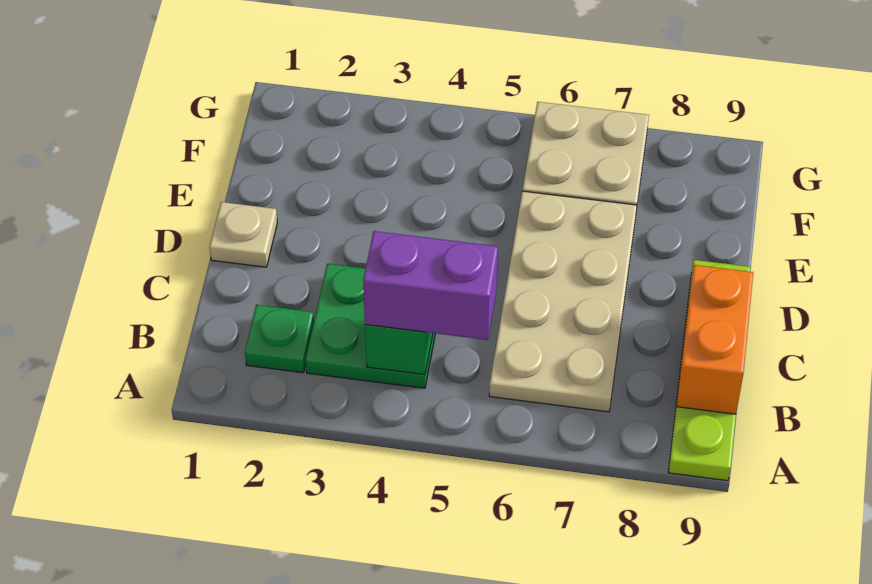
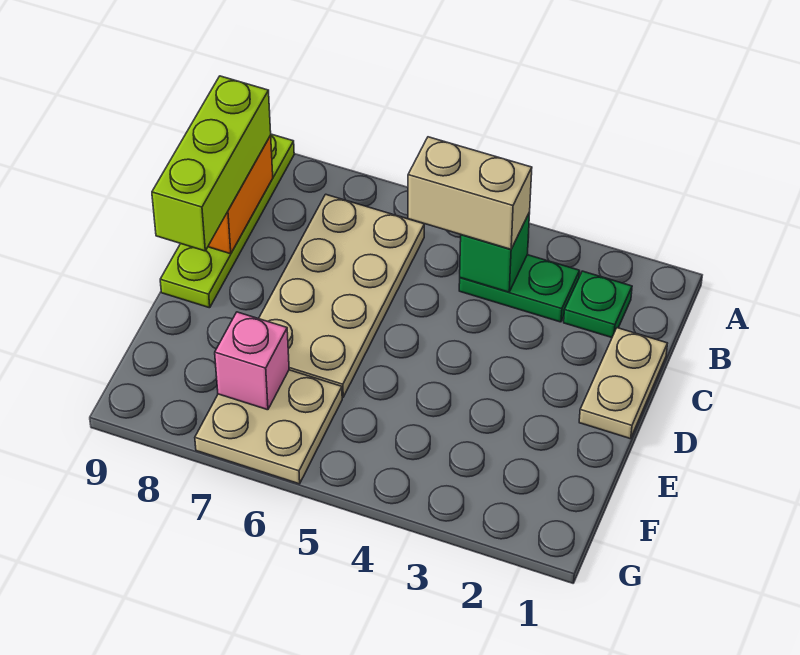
green 2x2 plate [306,264,435,388] -> green 1x2 plate [459,255,580,322]
purple 1x2 brick [363,231,498,340] -> tan 1x2 brick [408,137,532,249]
none -> lime 1x3 brick [152,76,271,251]
tan 1x1 plate [209,202,277,267] -> tan 1x2 plate [579,328,667,439]
none -> pink 1x1 brick [215,312,289,410]

